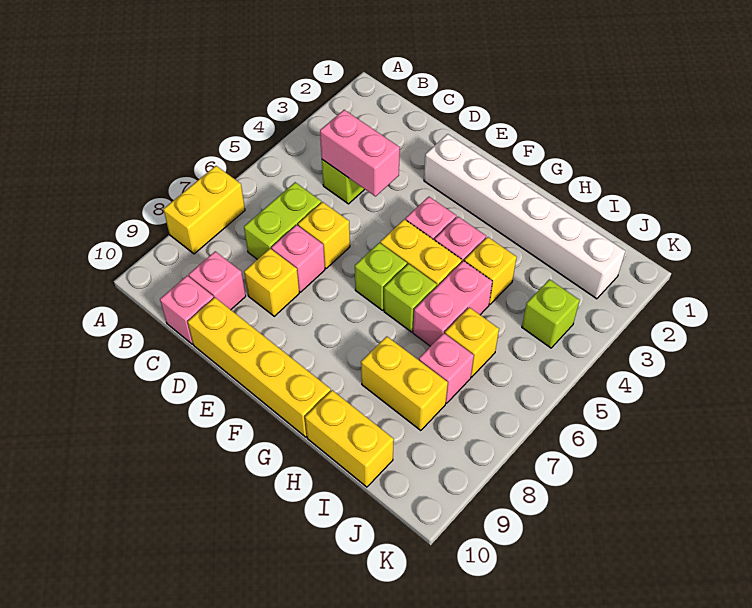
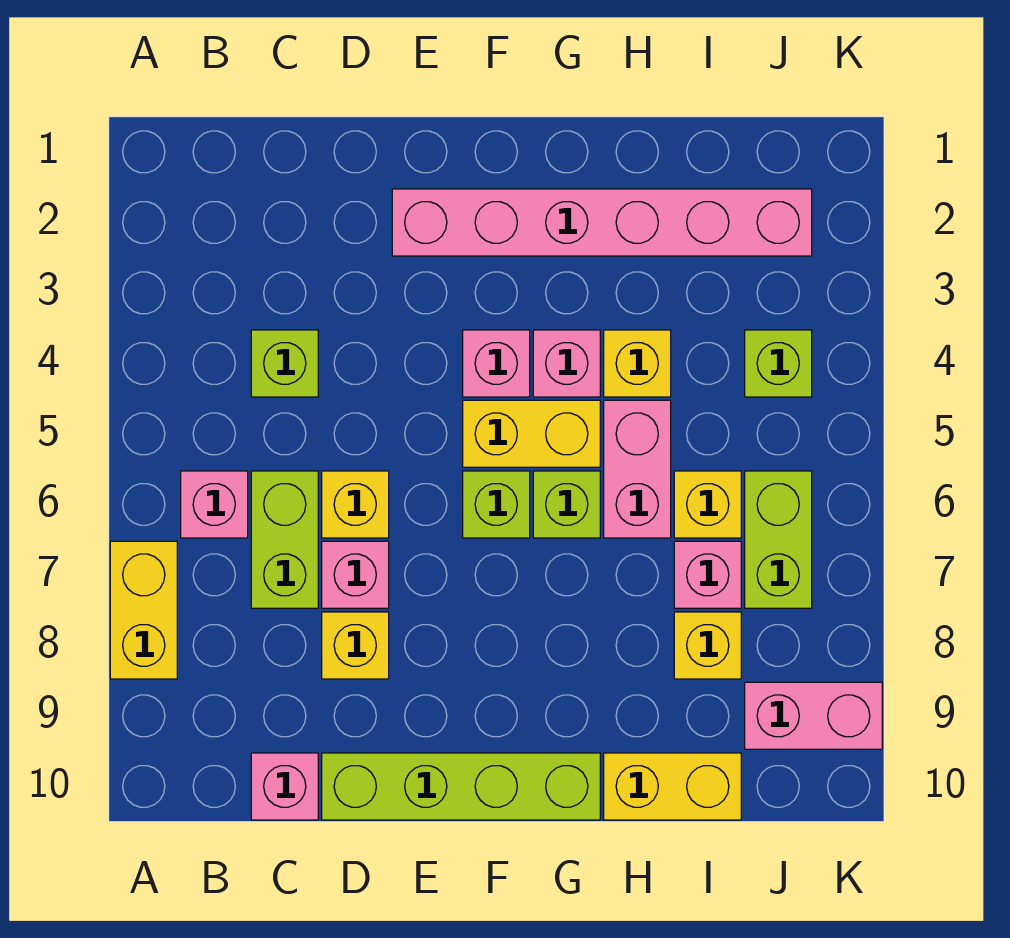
pink 1x2 brick [320,110,400,196] -> pink 1x2 brick moved to [745,682,882,749]
pink 1x1 brick [189,251,246,310] -> pink 1x1 brick moved to [181,471,248,538]
yellow 1x4 brick [188,298,331,437] -> lime 1x4 brick [322,753,600,820]
white 1x6 brick [424,134,625,299] -> pink 1x6 brick [392,189,812,256]
yellow 1x2 brick [361,336,448,431] -> yellow 1x1 brick [674,612,741,679]
none -> lime 1x2 brick [745,471,812,608]

